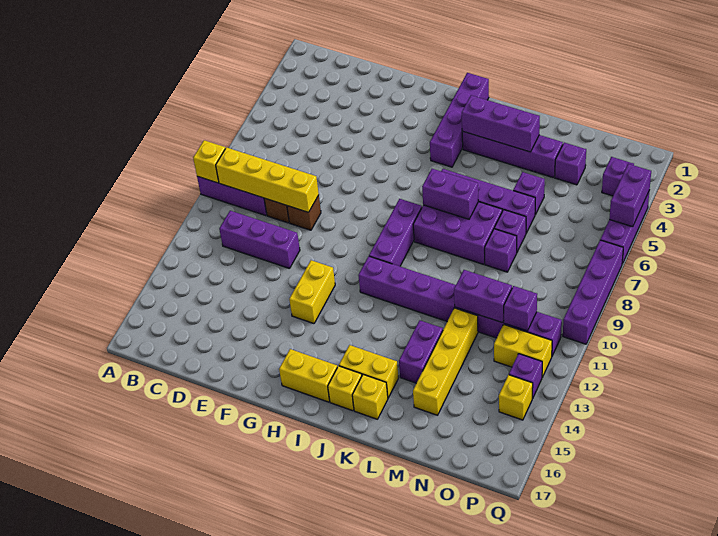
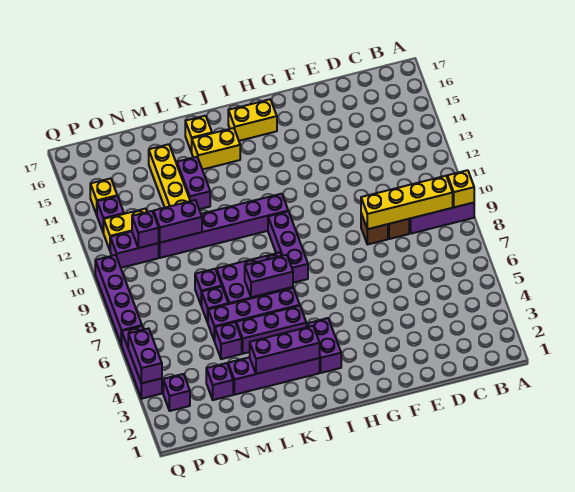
purple 1x3 brick [219,211,300,269] -> purple 1x3 brick moved to [236,306,306,354]
yellow 1x2 brick [289,260,335,324] -> none
purple 1x4 brick [430,73,489,167] -> purple 1x2 brick [308,318,341,373]
yellow 1x1 brick [328,366,362,411] -> none

